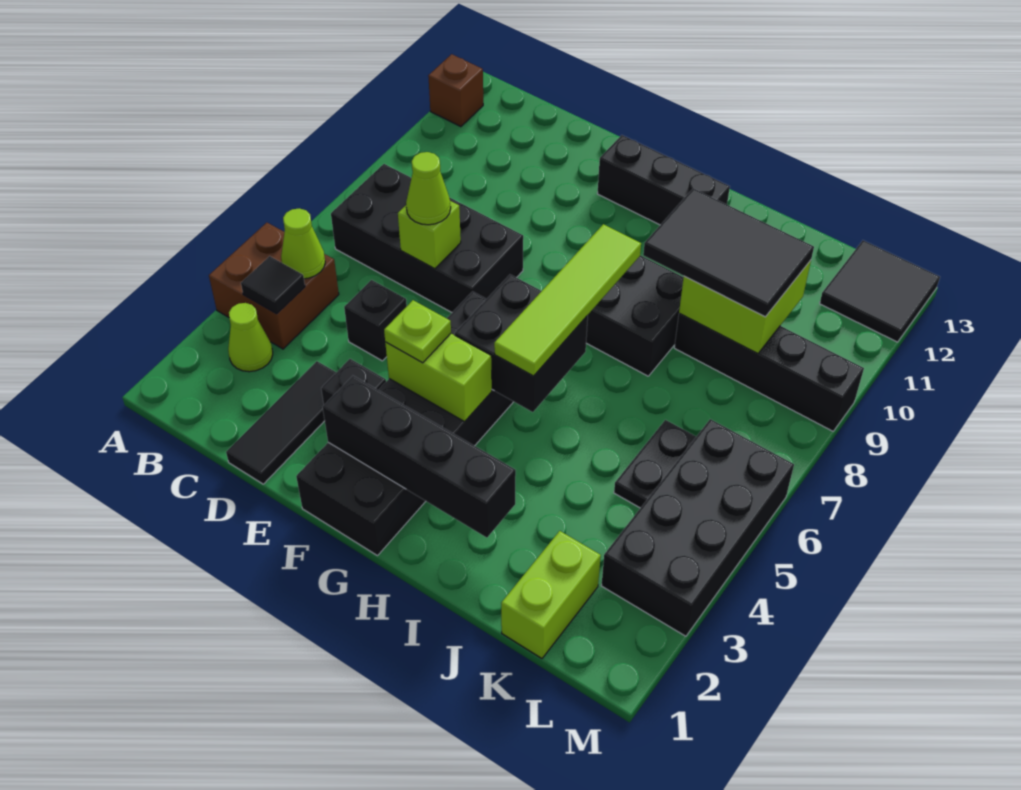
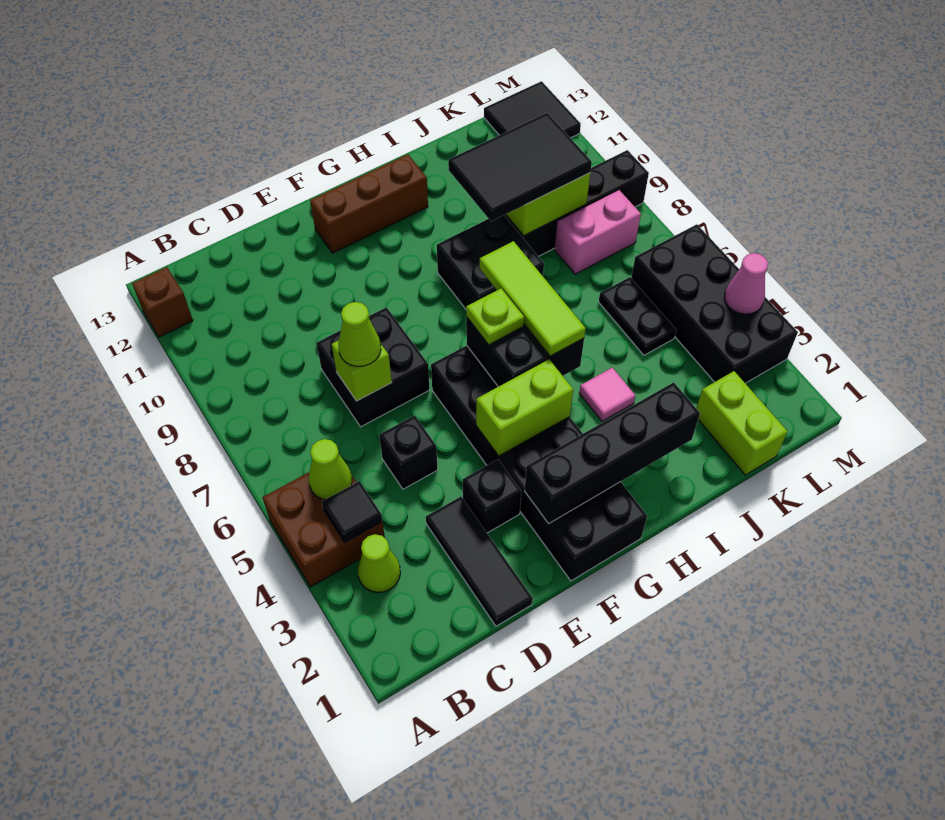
black 2x4 brick [331,164,523,312] -> black 2x2 brick [316,307,430,427]
lime 1x1 plate [384,300,451,363] -> lime 1x1 plate moved to [466,289,524,345]
black 1x3 brick [597,135,730,225] -> brown 1x3 brick [310,154,428,253]
lime 1x4 tile [494,224,641,376] -> lime 1x3 tile [480,241,586,356]
none -> pink 1x1 tile [579,368,635,421]
none -> pink 1x2 brick [555,190,641,274]
none -> pink 1x1 cone [724,253,768,314]

